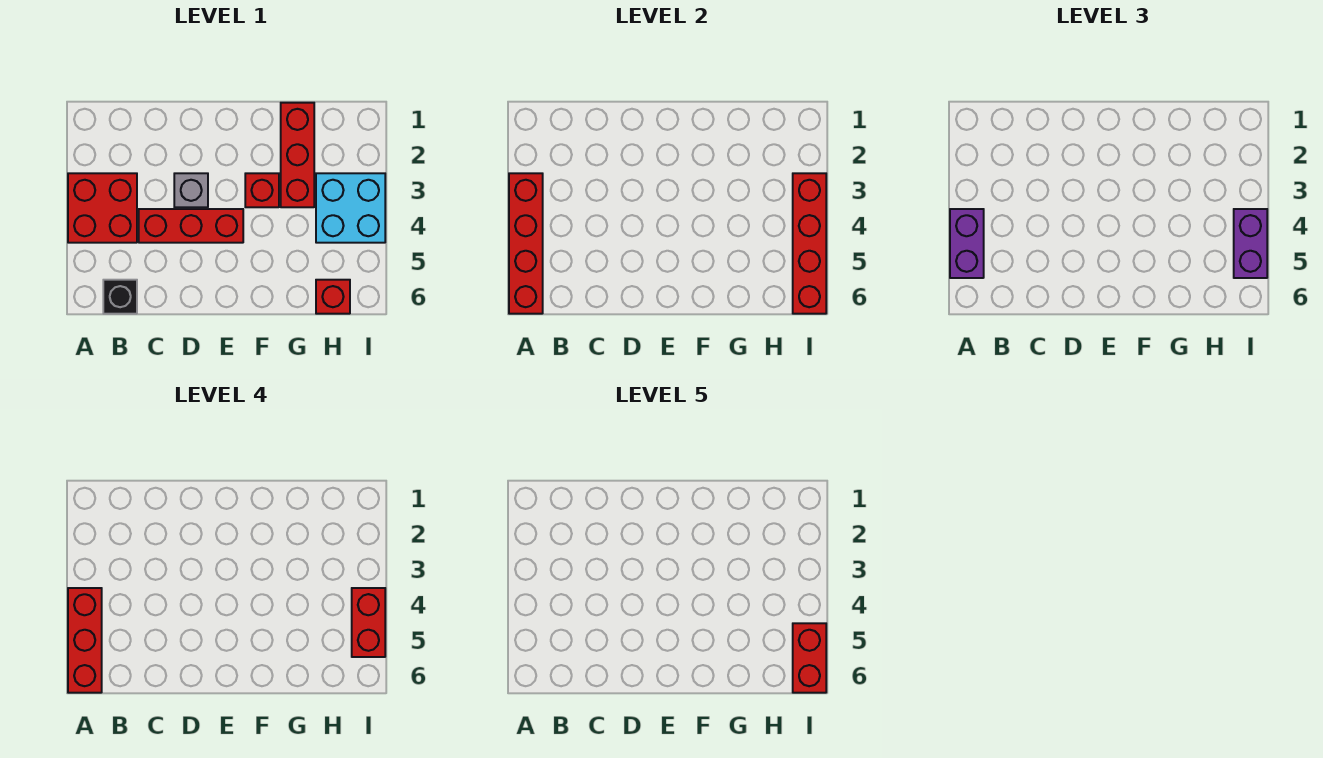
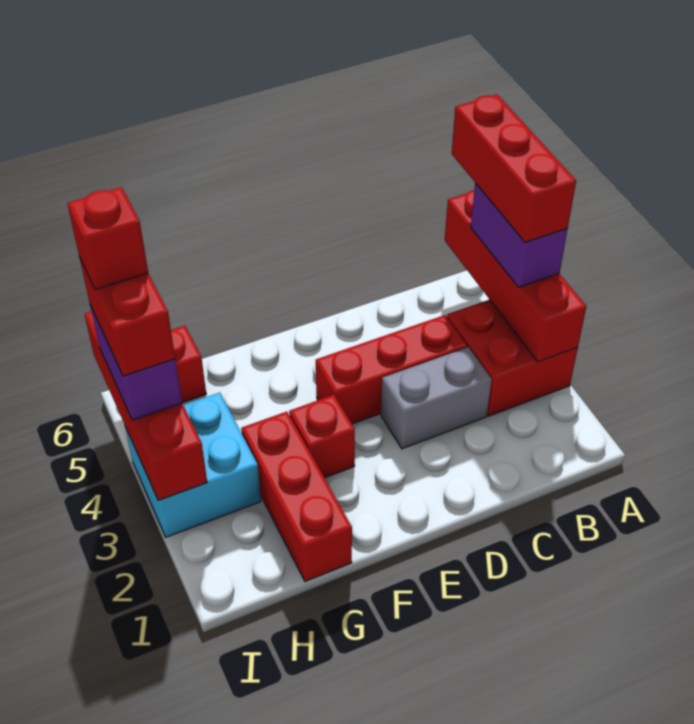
black 1x1 brick [103,280,137,314] -> none
grey 1x1 brick [174,173,208,207] -> grey 1x2 brick [381,347,492,449]
red 1x2 brick [793,623,826,693] -> red 1x1 brick [67,187,148,289]

